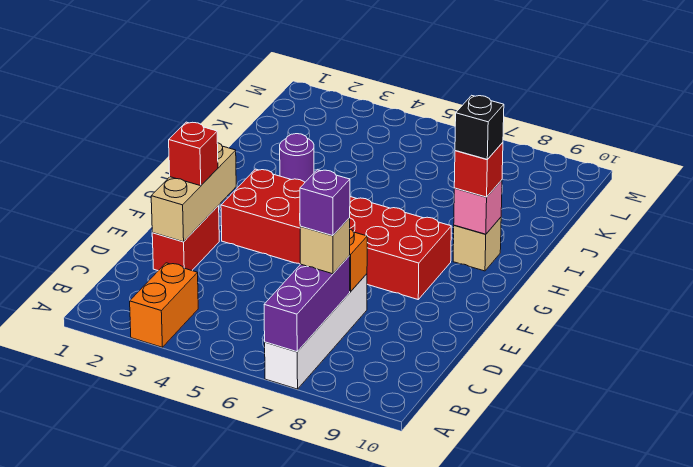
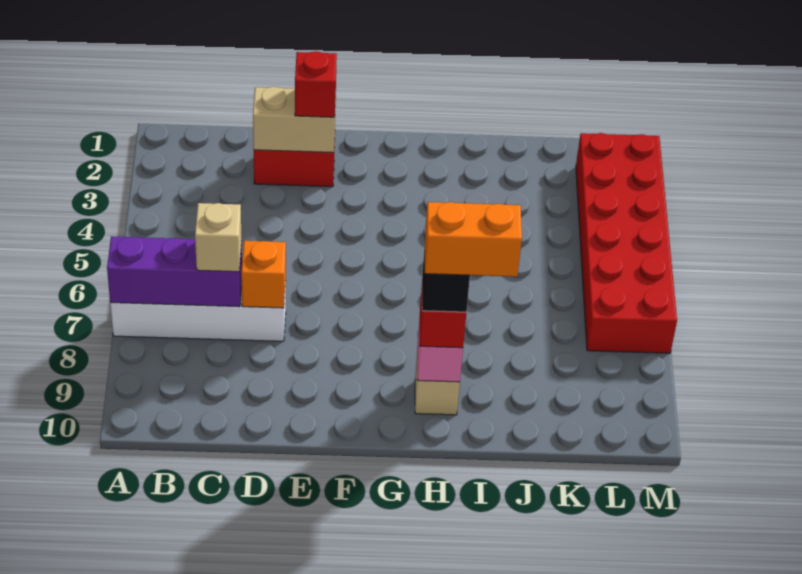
orange 1x2 brick [130,263,198,347] -> orange 1x2 brick moved to [425,202,522,277]
purple 1x1 brick [300,170,350,236] -> none
tan 1x3 brick [151,143,236,242] -> tan 1x2 brick [253,87,336,153]
red 2x6 brick [221,169,451,299] -> red 2x6 brick moved to [576,133,677,353]
purple 1x1 round brick [280,134,314,182] -> none

